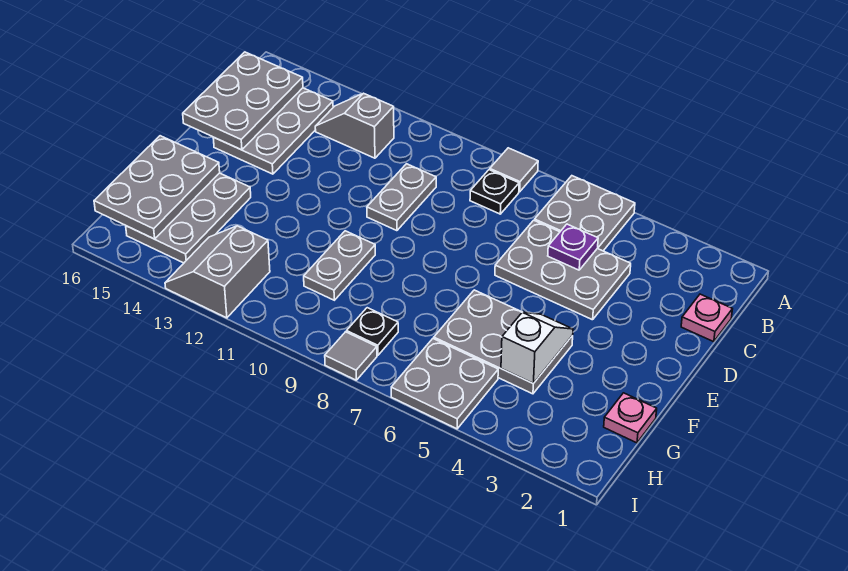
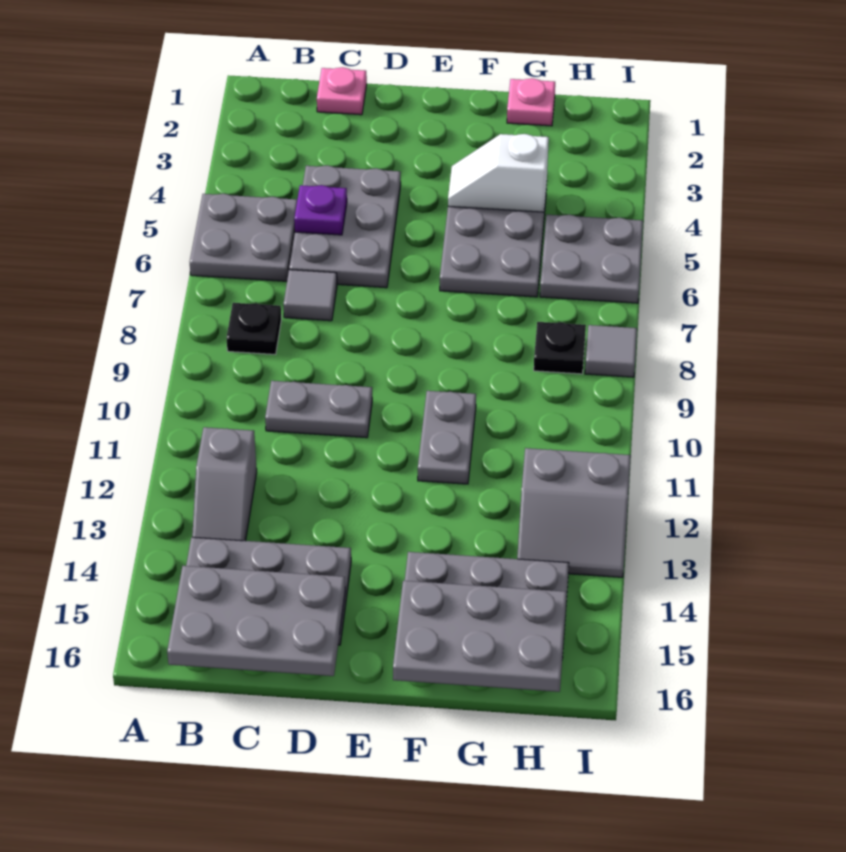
grey 1x1 tile [490,148,538,192] -> grey 1x1 tile moved to [283,270,337,321]
grey 1x2 plate [304,231,375,300] -> grey 1x2 plate turned to [418,391,476,484]

